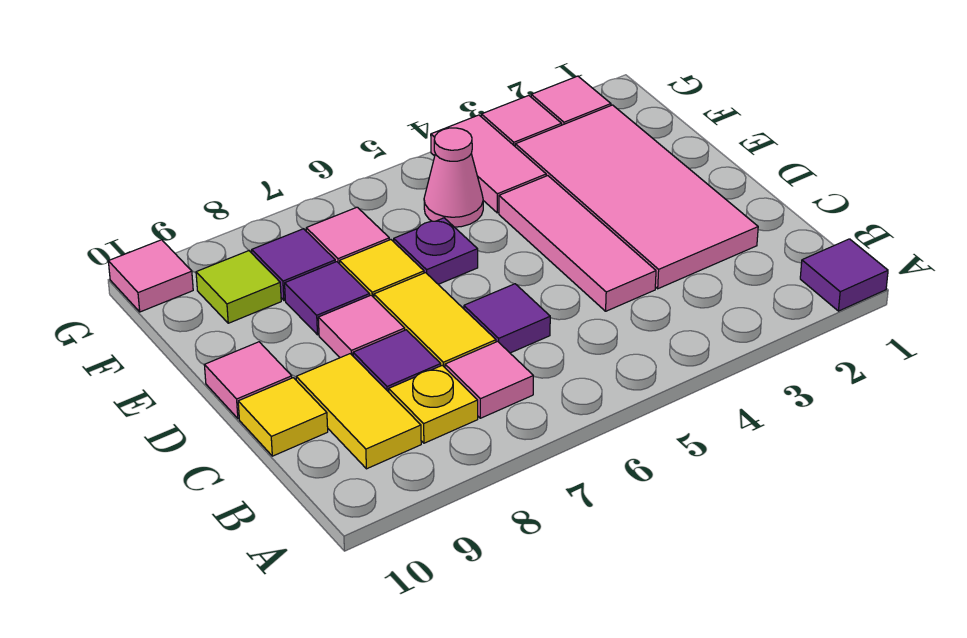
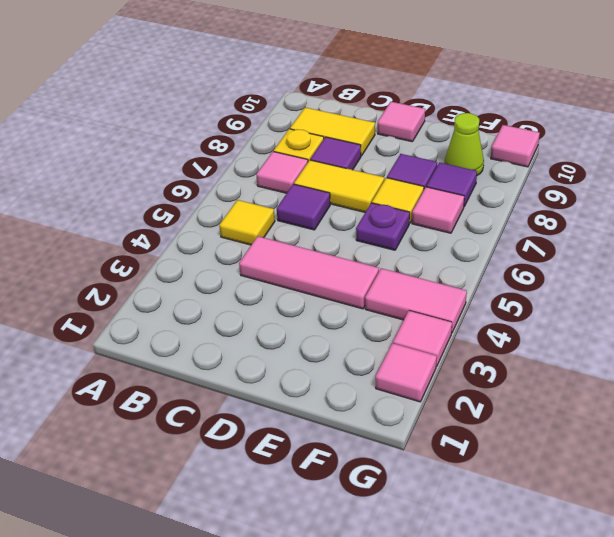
purple 1x1 tile [800,239,888,311] -> none
pink 2x4 tile [515,105,758,289] -> none
yellow 1x1 tile [238,378,328,456] -> yellow 1x1 tile moved to [219,200,275,245]
pink 1x1 tile [318,295,405,358] -> none
pink 1x1 cone [424,128,483,227] -> none
lime 1x1 tile [196,251,281,323] -> lime 1x1 cone [445,113,484,175]

